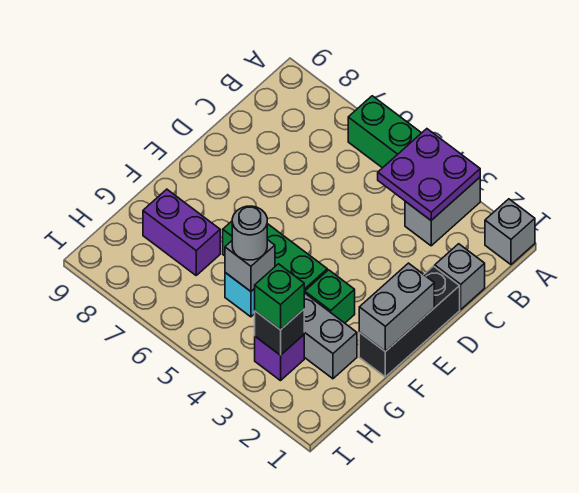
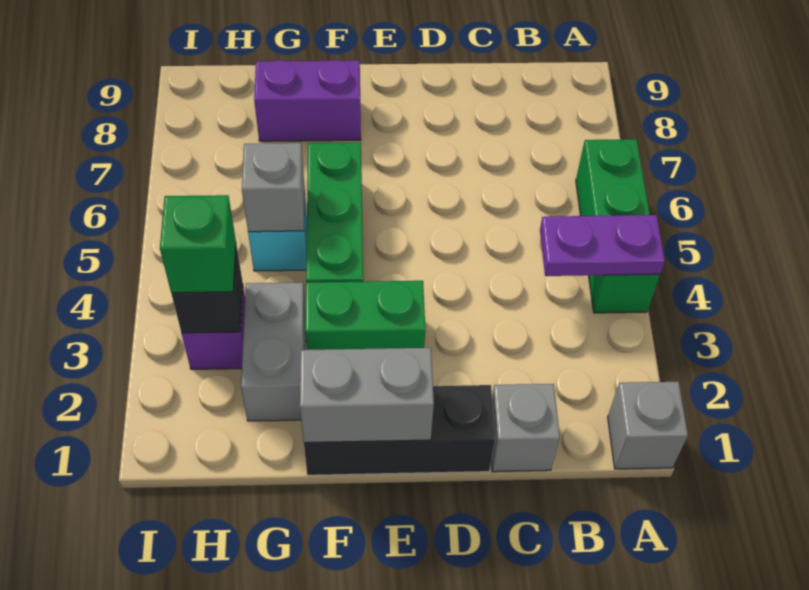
grey 1x2 brick [405,178,480,246] -> none
purple 2x2 plate [378,129,480,220] -> purple 1x2 plate [540,215,665,276]
green 1x1 brick [305,270,355,323] -> green 1x2 brick [305,281,425,350]
grey 1x1 round brick [232,206,267,260] -> none
purple 1x2 brick [143,189,220,275] -> purple 1x2 brick turned to [254,60,361,141]

